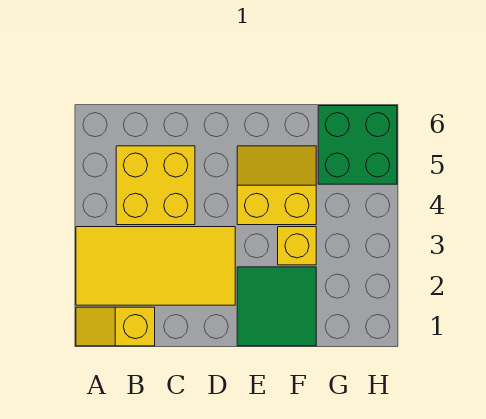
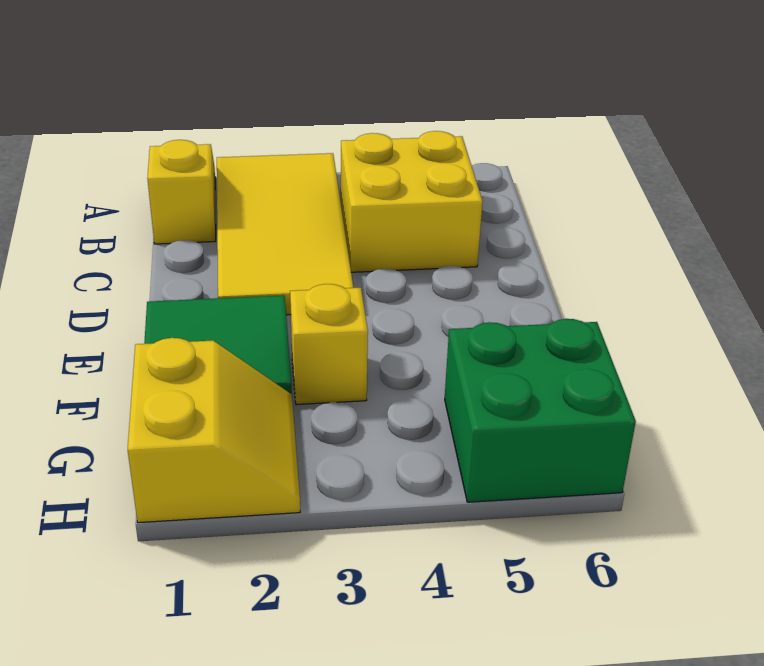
yellow 2x2 slope [237,146,316,225] -> yellow 2x2 slope moved to [128,338,300,523]

